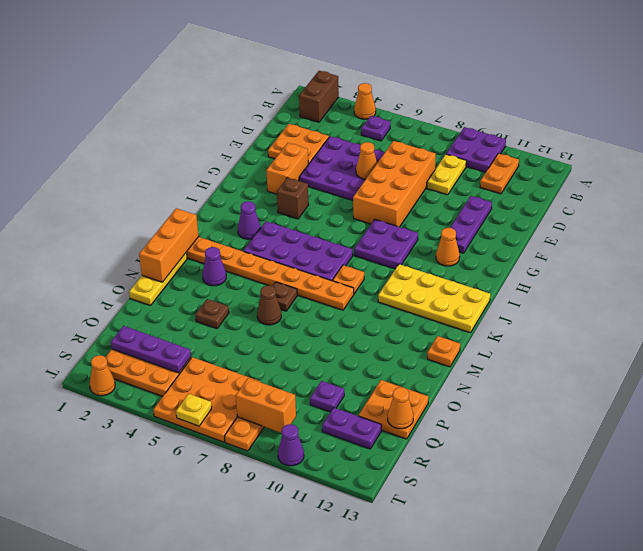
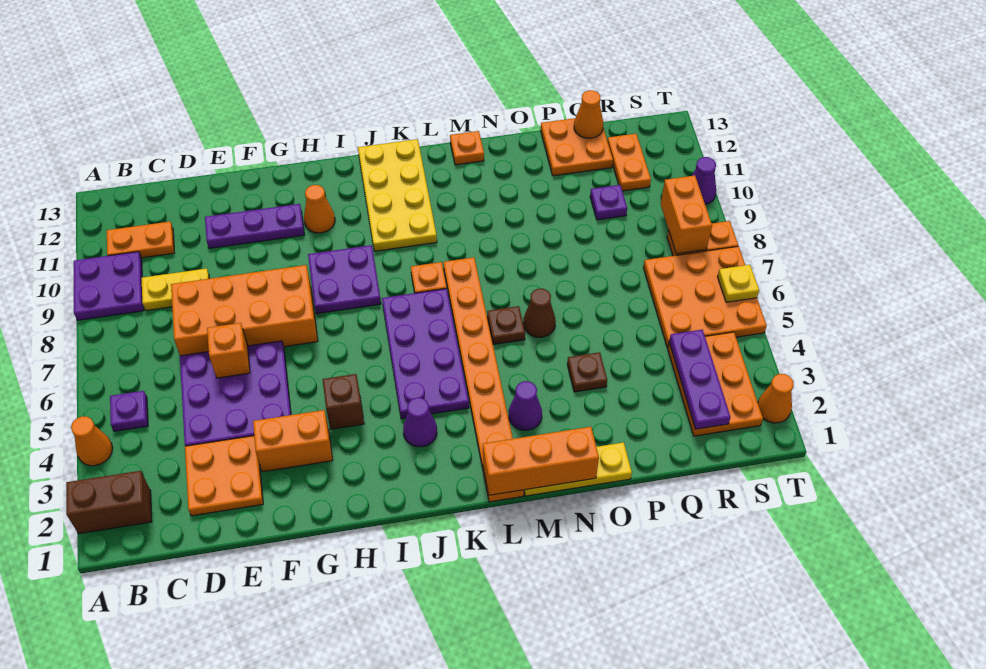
orange 1x1 cone [356,142,377,179] -> orange 1x1 brick [207,323,250,378]
purple 1x2 plate [322,408,381,449] -> orange 1x2 plate [607,134,651,191]

